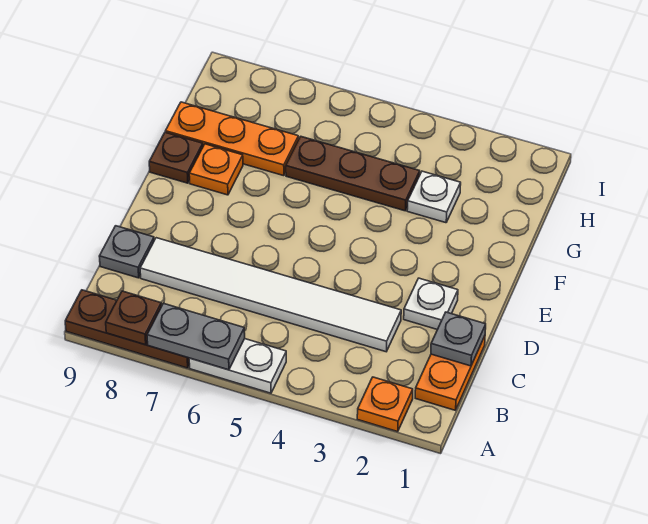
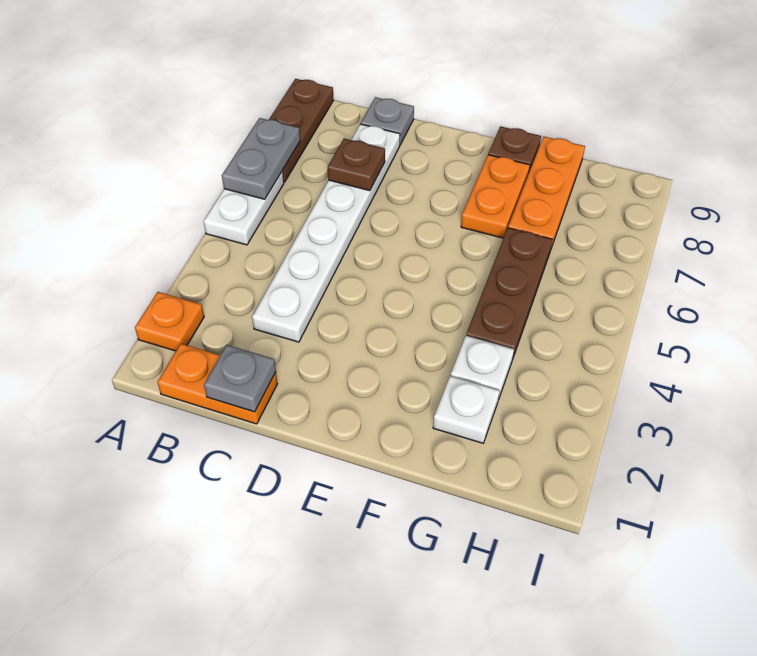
brown 1x1 plate [106,291,161,345] -> brown 1x1 plate moved to [328,139,385,191]
white 1x6 tile [140,238,401,352] -> white 1x6 plate [252,124,400,342]
white 1x1 plate [404,278,458,330] -> white 1x1 plate moved to [433,376,500,443]
orange 1x1 plate [189,144,243,195] -> orange 1x2 plate [461,155,530,238]

